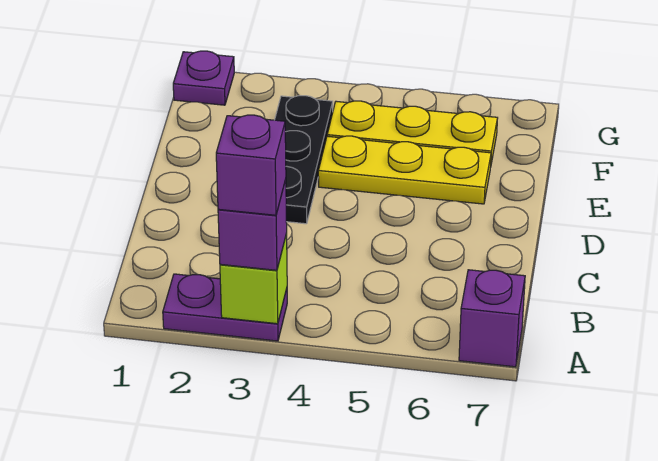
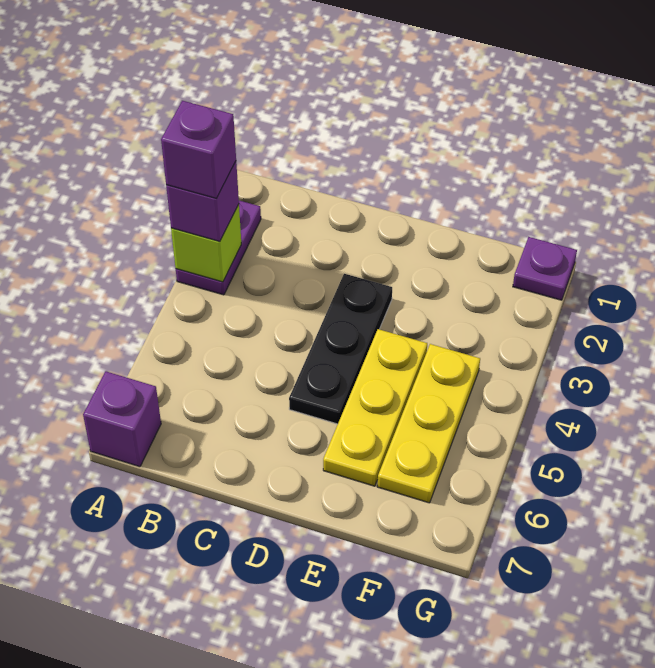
black 1x3 plate [275,96,333,224] -> black 1x3 plate turned to [289,274,392,424]

